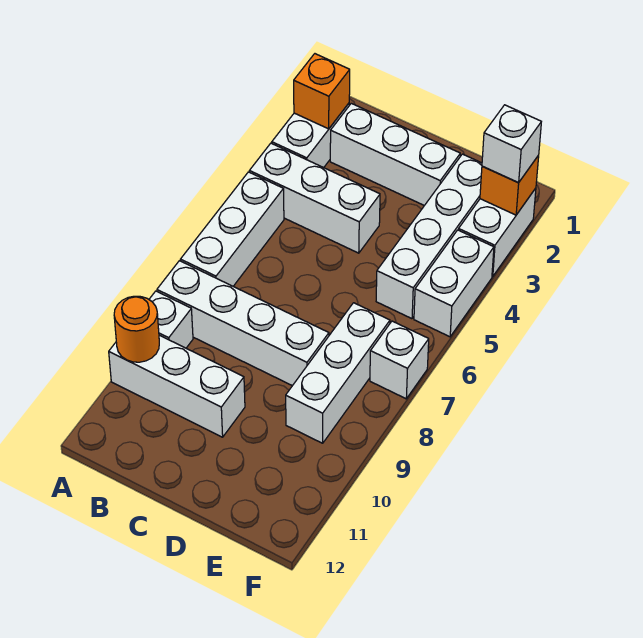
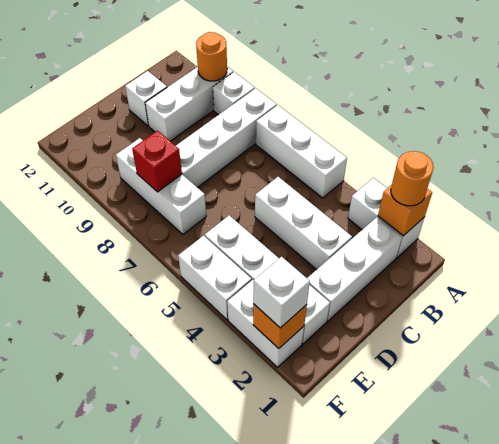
none -> orange 1x1 round brick [391,151,434,206]
white 1x3 brick [249,143,380,253] -> white 1x3 brick turned to [255,177,352,270]
none -> red 1x1 brick [132,131,182,192]
white 1x1 brick [370,321,429,399] -> white 1x1 brick moved to [125,71,167,126]

